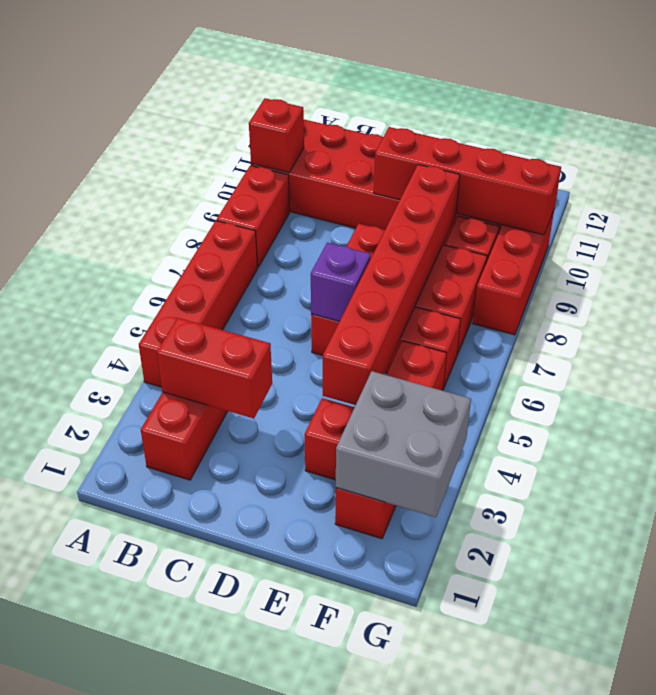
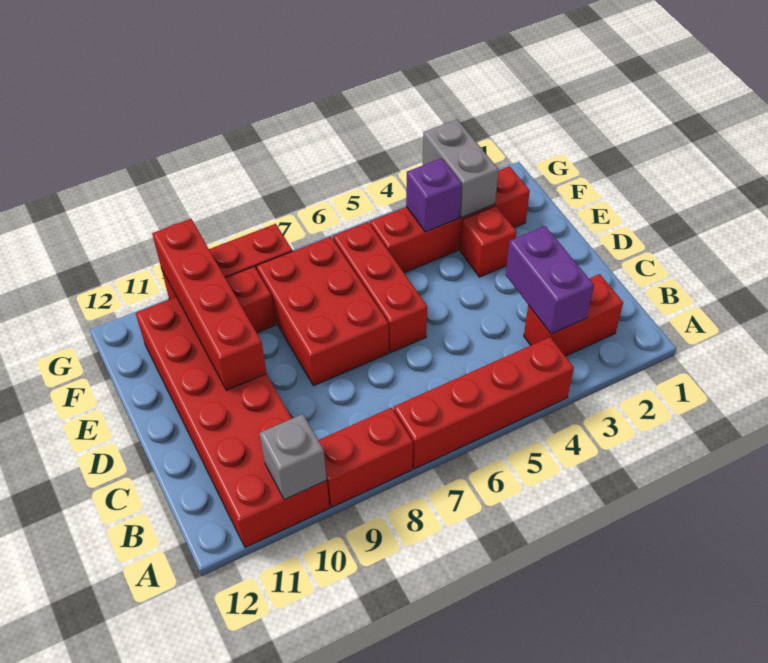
red 1x1 brick [249,98,304,173] -> grey 1x1 brick [259,414,327,500]
red 1x2 brick [157,318,272,418] -> purple 1x2 brick [505,226,594,334]
purple 1x1 brick [311,243,371,321] -> purple 1x1 brick moved to [406,158,462,232]
red 1x6 brick [323,164,460,405] -> none
grey 2x2 brick [336,371,471,517] -> grey 1x2 brick [423,120,499,218]

